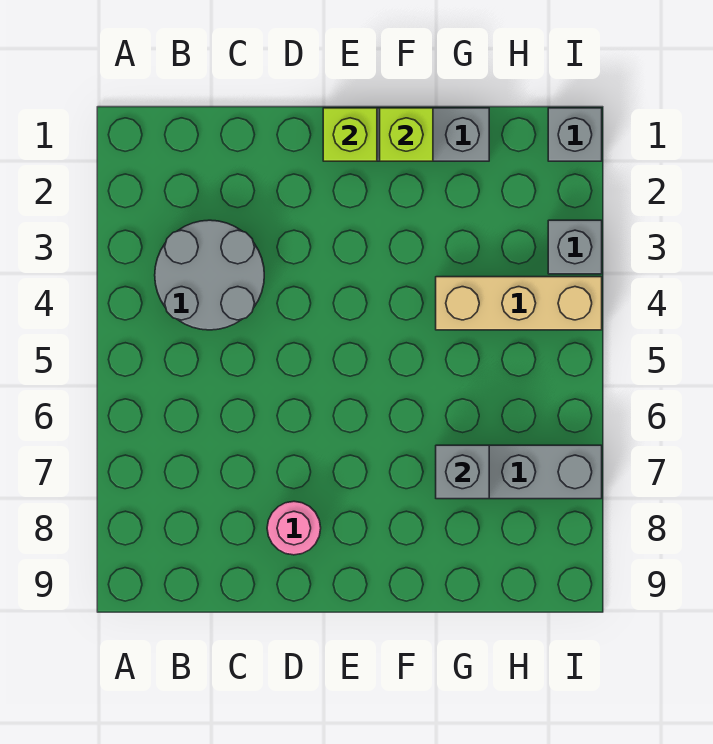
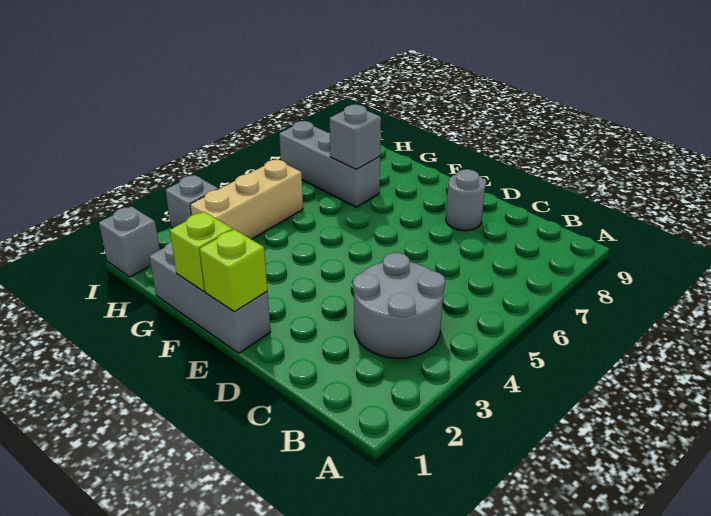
pink 1x1 round brick [267,501,321,555] -> grey 1x1 round brick [446,169,486,231]
tan 1x3 brick [436,277,602,330] -> tan 1x3 brick turned to [190,160,303,239]

